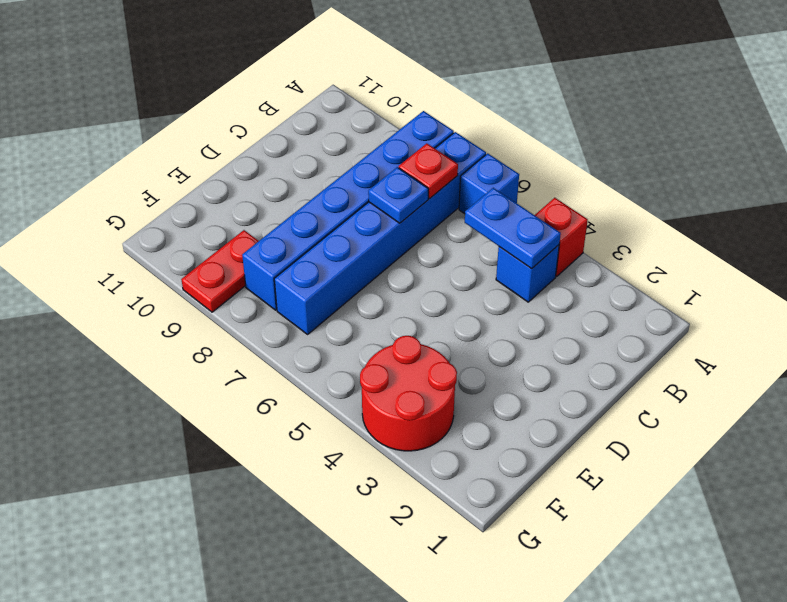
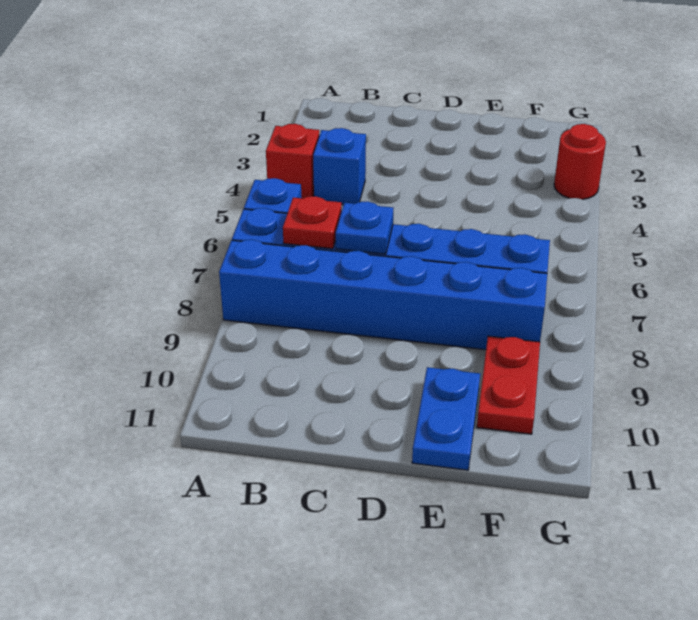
blue 1x2 plate [465,188,561,269] -> blue 1x2 plate moved to [412,367,480,470]
red 2x2 round brick [360,336,457,451] -> red 1x1 round brick [554,124,606,199]
red 1x2 plate [181,230,258,312] -> red 1x2 plate turned to [477,336,540,434]

